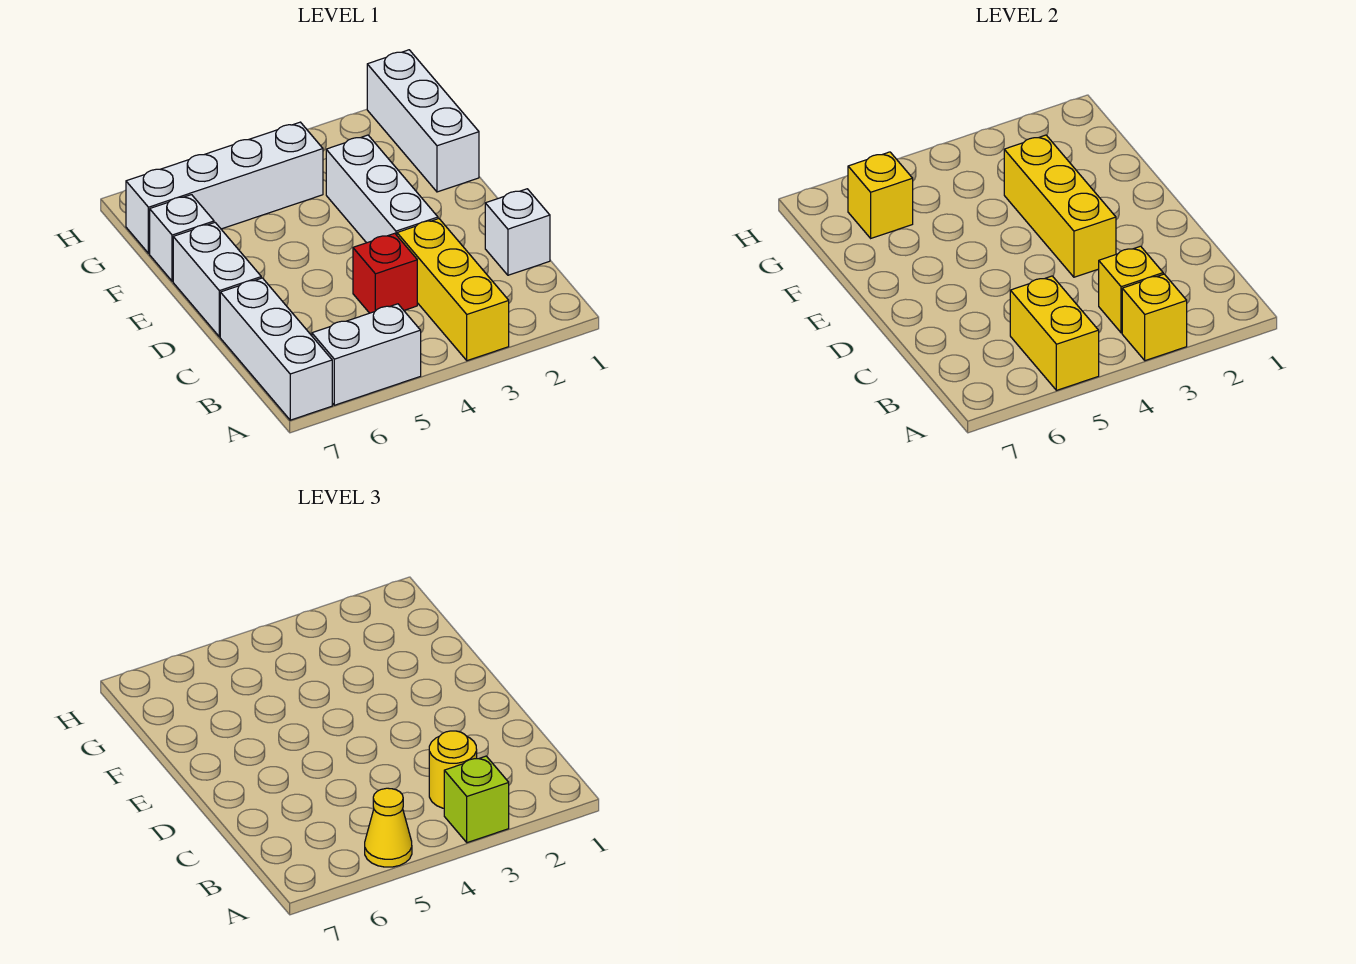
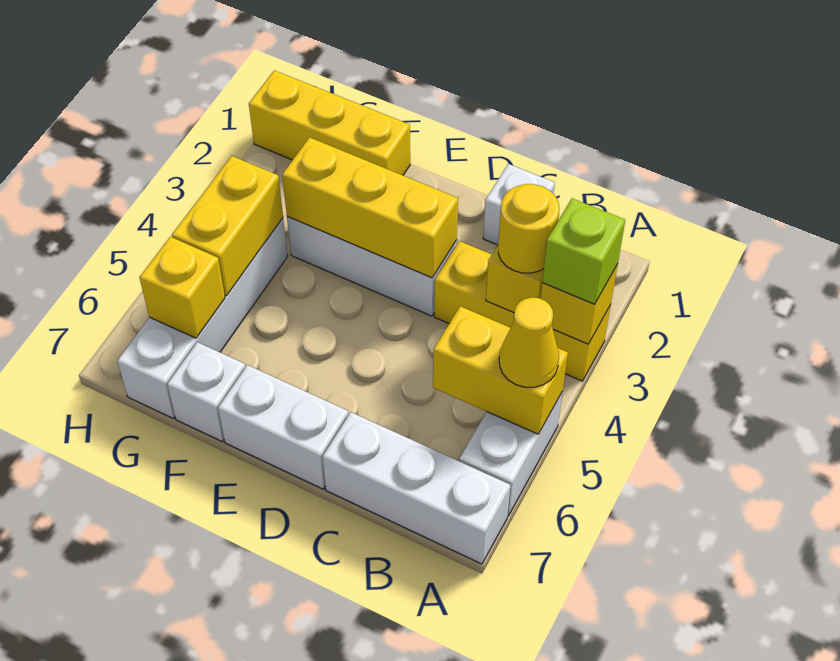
red 1x1 brick [353,233,417,313] -> none
white 1x3 brick [367,50,479,192] -> yellow 1x3 brick [249,70,410,175]
none -> yellow 1x2 brick [172,156,283,296]

